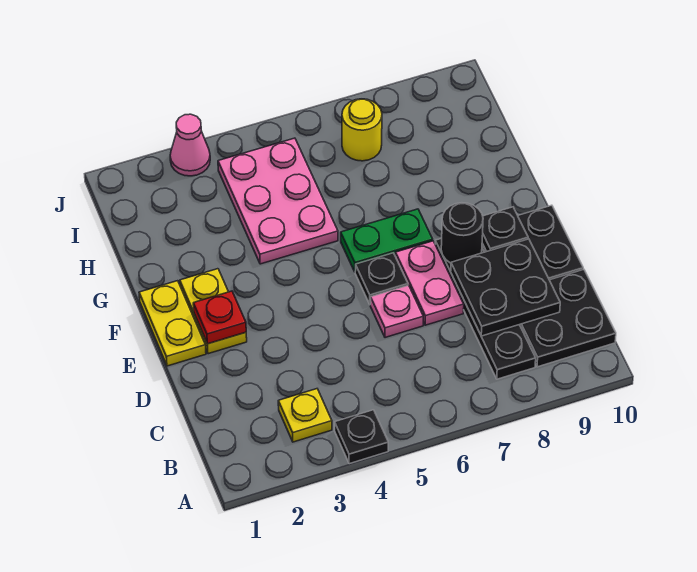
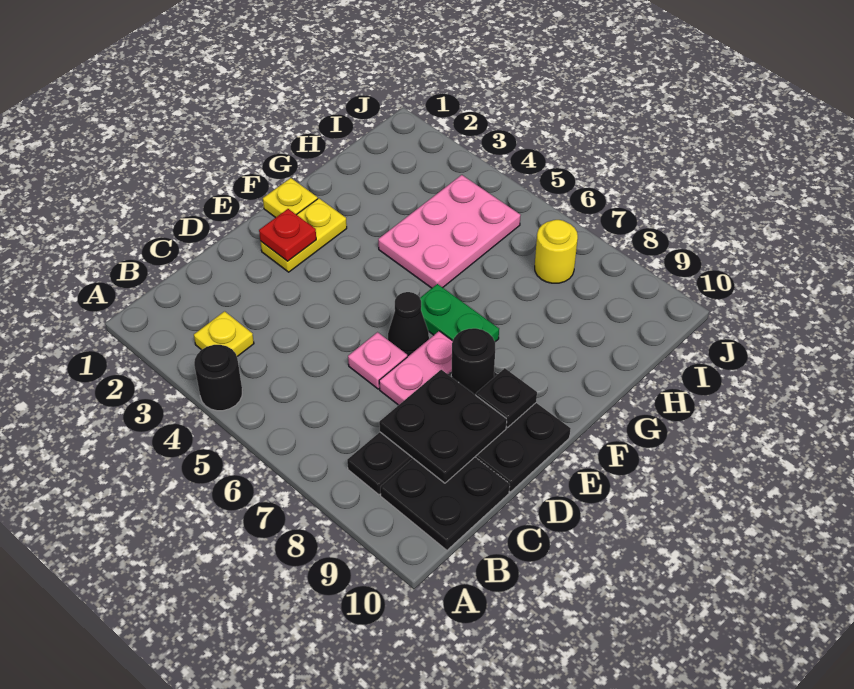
black 1x1 plate [335,410,388,464] -> black 1x1 round brick [194,345,242,411]
yellow 1x2 plate [139,281,206,366] -> yellow 1x1 plate [263,178,318,218]
black 1x1 plate [355,253,408,304] -> black 1x1 cone [388,292,429,357]
pink 1x1 cone [170,114,210,176] -> none

